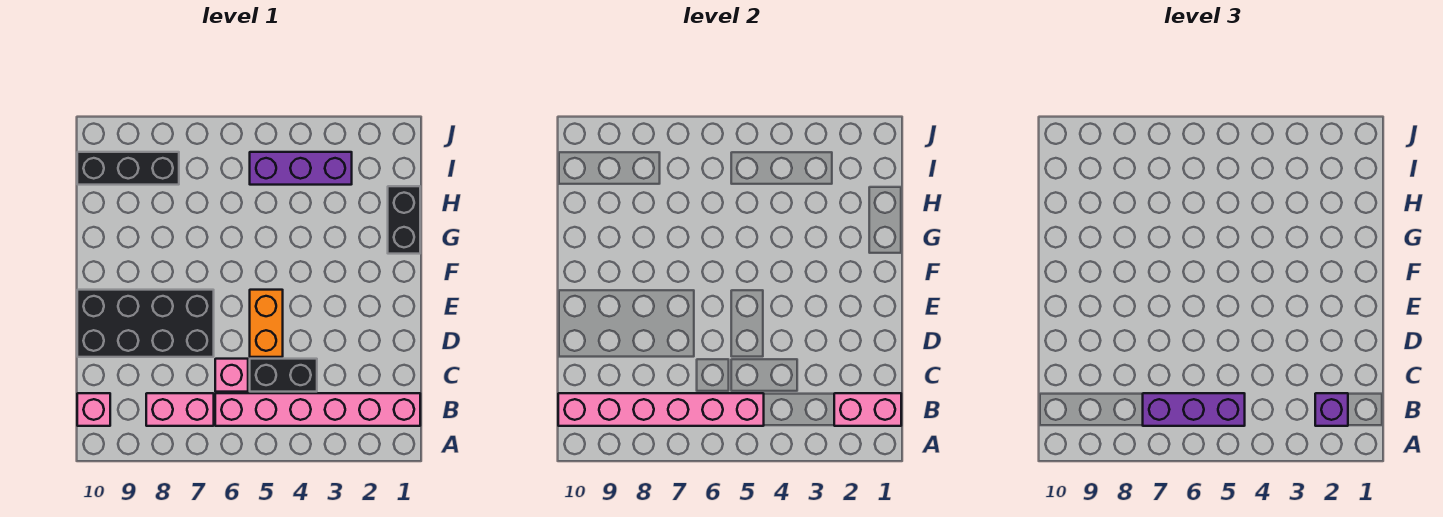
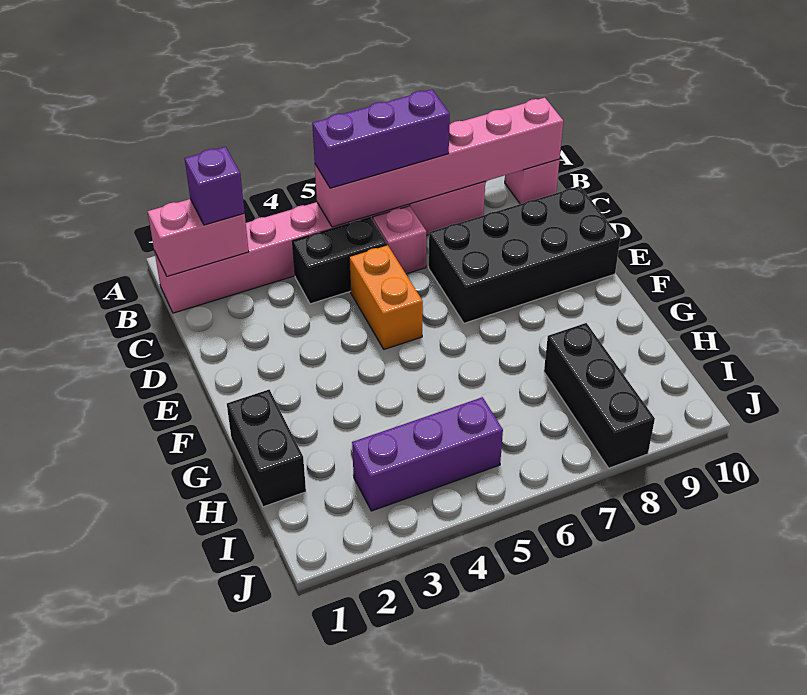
black 1x3 brick [77,152,179,185] -> black 1x3 brick turned to [544,323,655,468]

